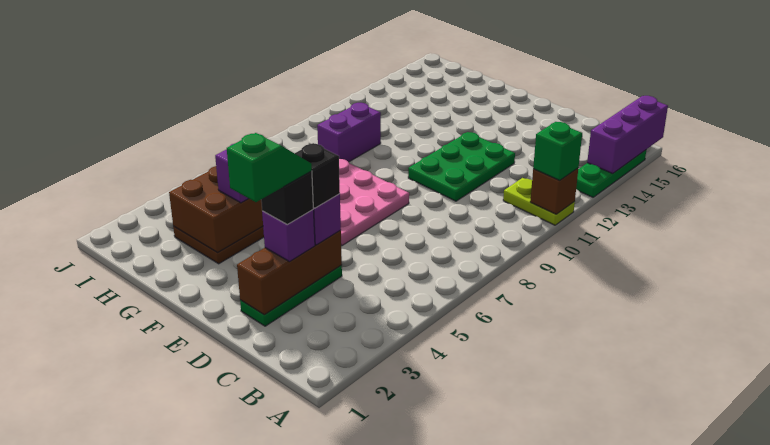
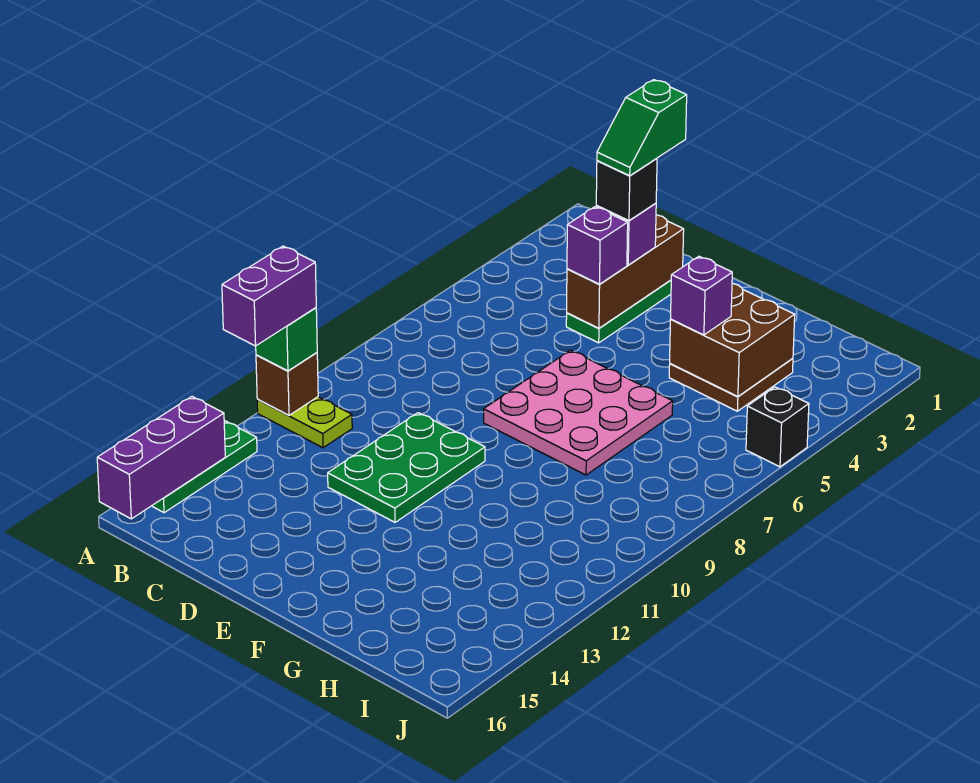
black 1x1 brick [295,143,340,208] -> black 1x1 brick moved to [746,387,809,467]
purple 1x2 brick [317,103,381,162] -> purple 1x2 brick moved to [222,246,316,346]

